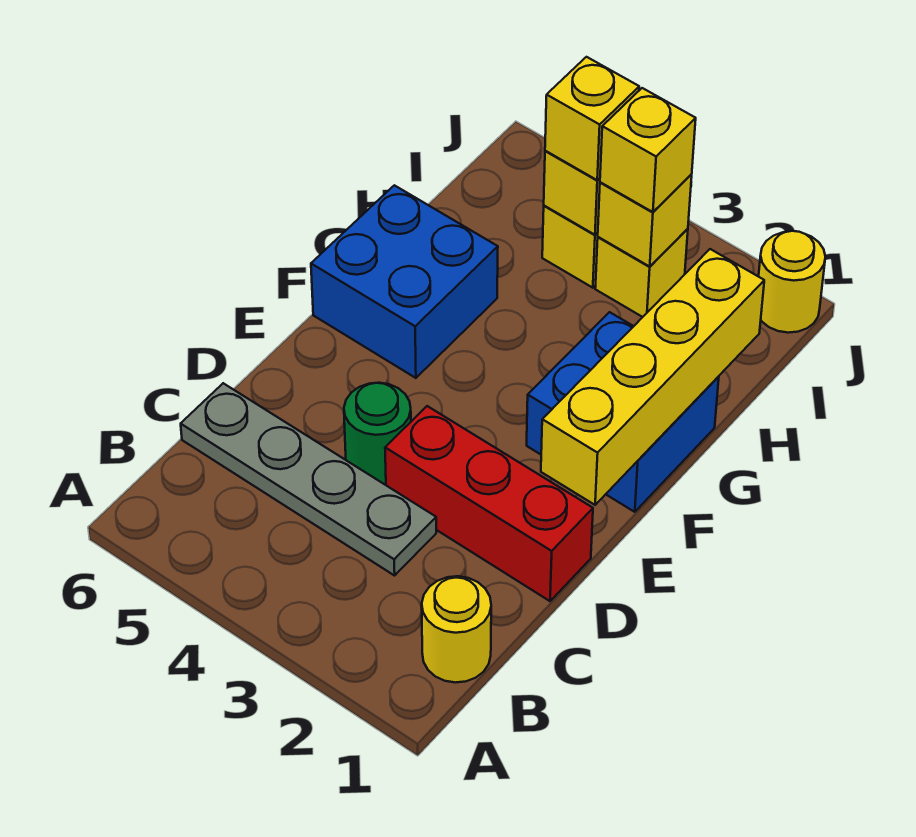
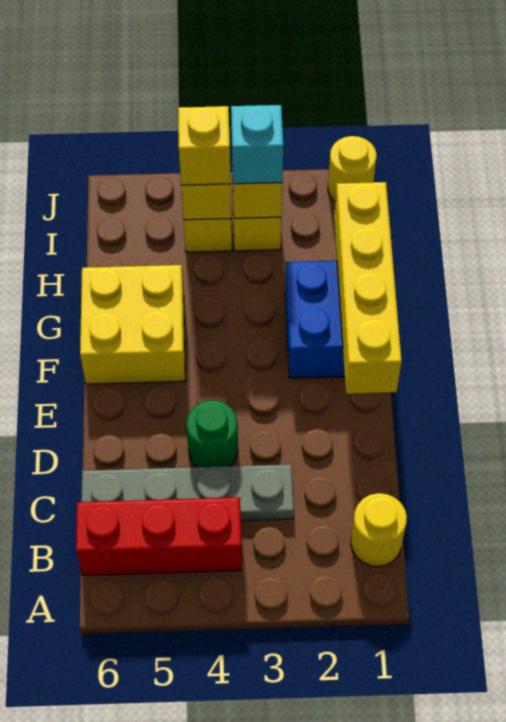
red 1x3 brick [385,406,593,601] -> red 1x3 brick moved to [76,497,242,575]
blue 2x2 brick [311,185,498,378] -> yellow 2x2 brick [80,265,185,384]
yellow 1x1 brick [600,88,696,212] -> cyan 1x1 brick [231,105,283,184]

